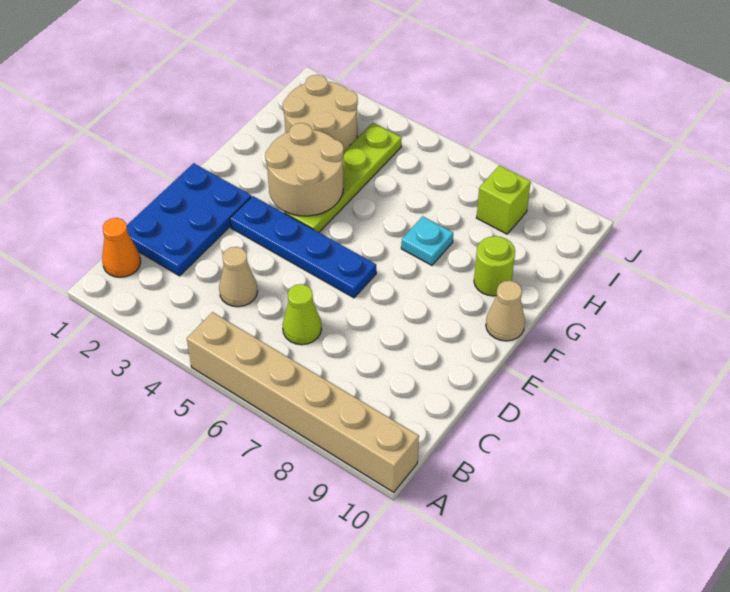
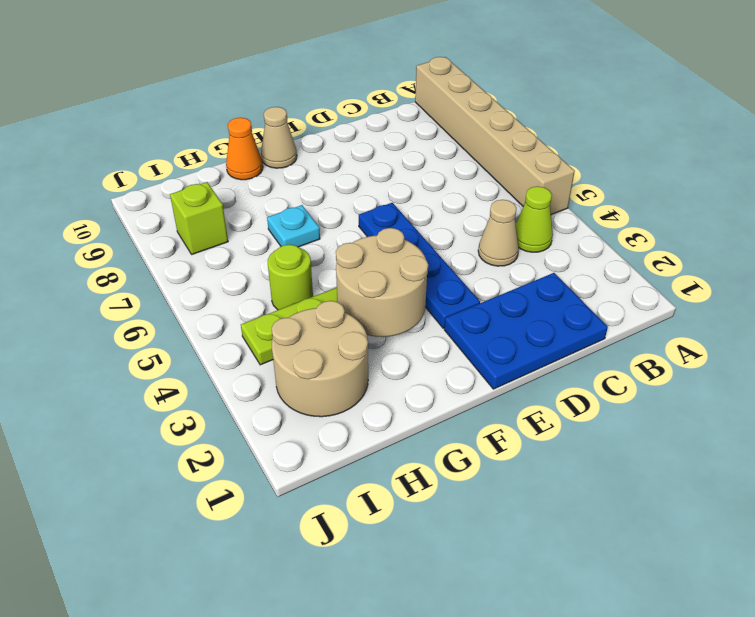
orange 1x1 cone [102,218,141,277] -> orange 1x1 cone moved to [226,118,263,180]
lime 1x1 cone [282,284,322,345] -> lime 1x1 cone moved to [516,186,553,252]
lime 1x1 round brick [474,236,515,296] -> lime 1x1 round brick moved to [268,245,313,310]

